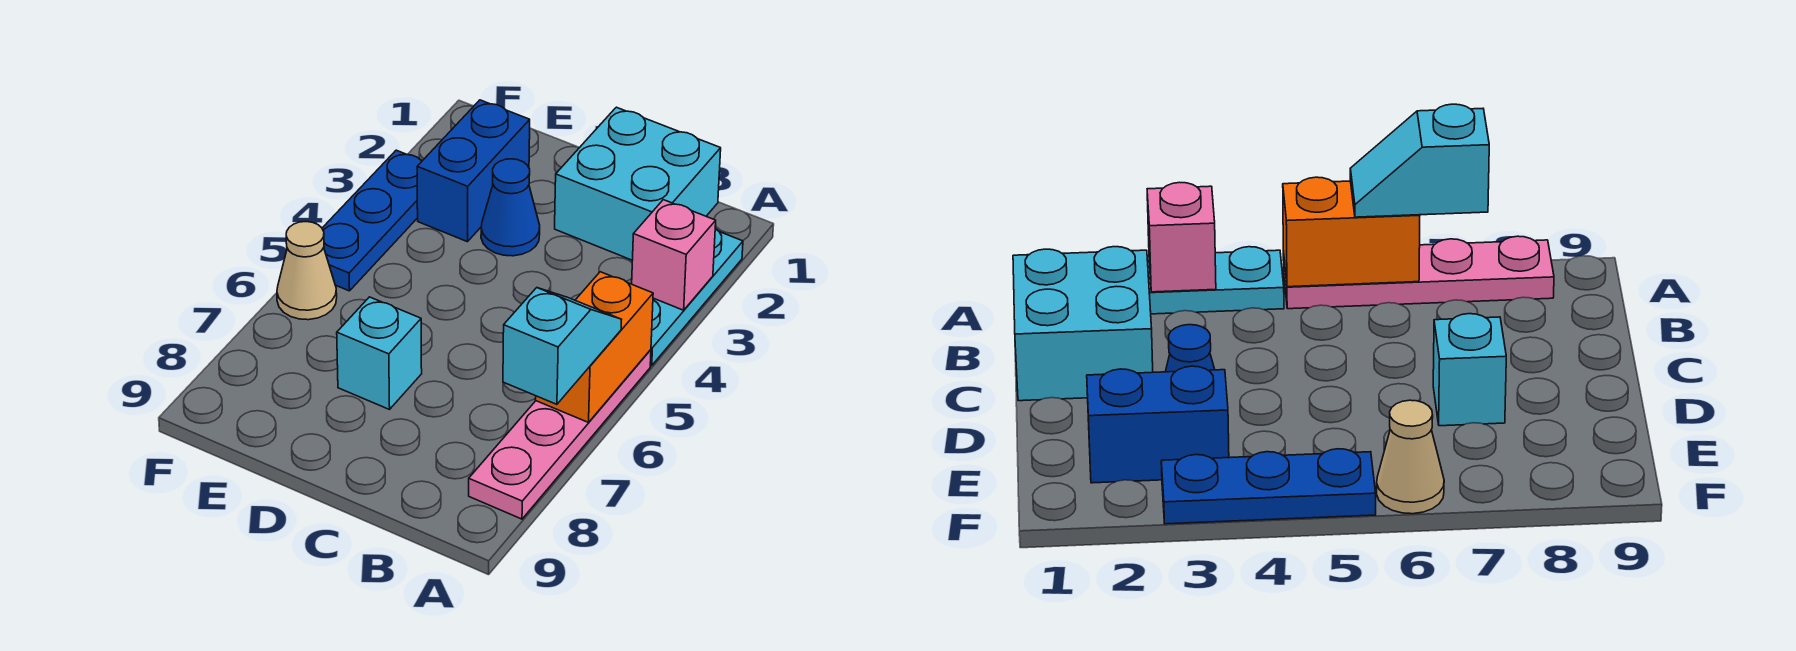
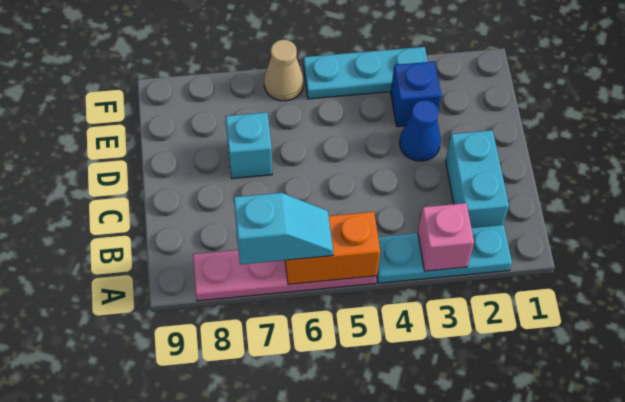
cyan 2x2 brick [555,107,721,260] -> cyan 1x2 brick [446,130,509,228]
blue 1x2 brick [417,100,530,242] -> blue 1x1 brick [391,61,441,127]
blue 1x3 plate [322,150,422,291] -> cyan 1x3 plate [303,47,428,99]

